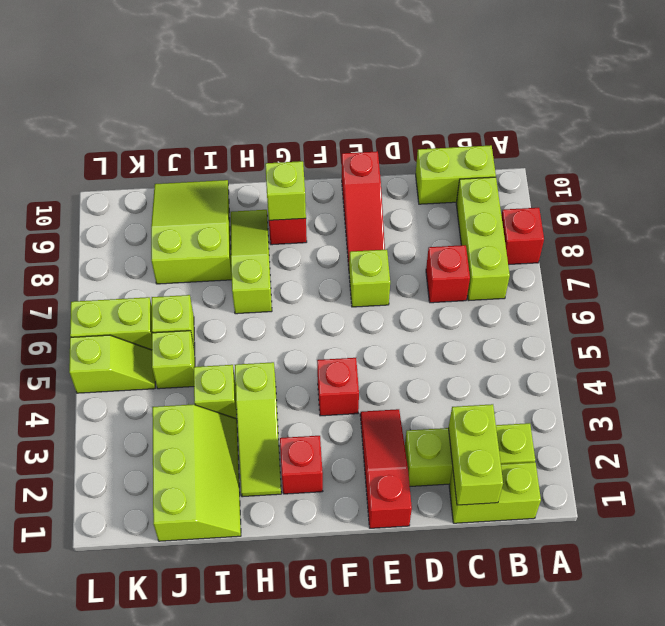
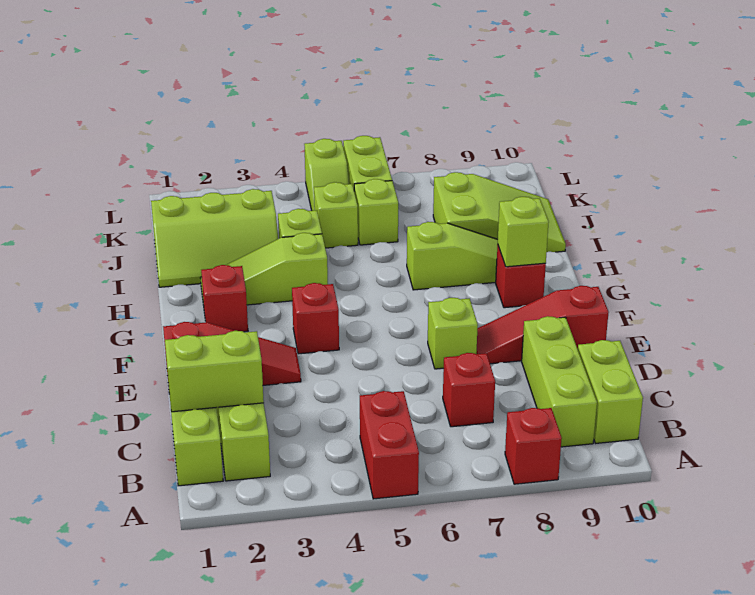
none -> red 1x2 brick [360,391,419,499]
lime 1x3 brick [456,177,510,301] -> lime 1x3 brick turned to [522,316,597,447]

